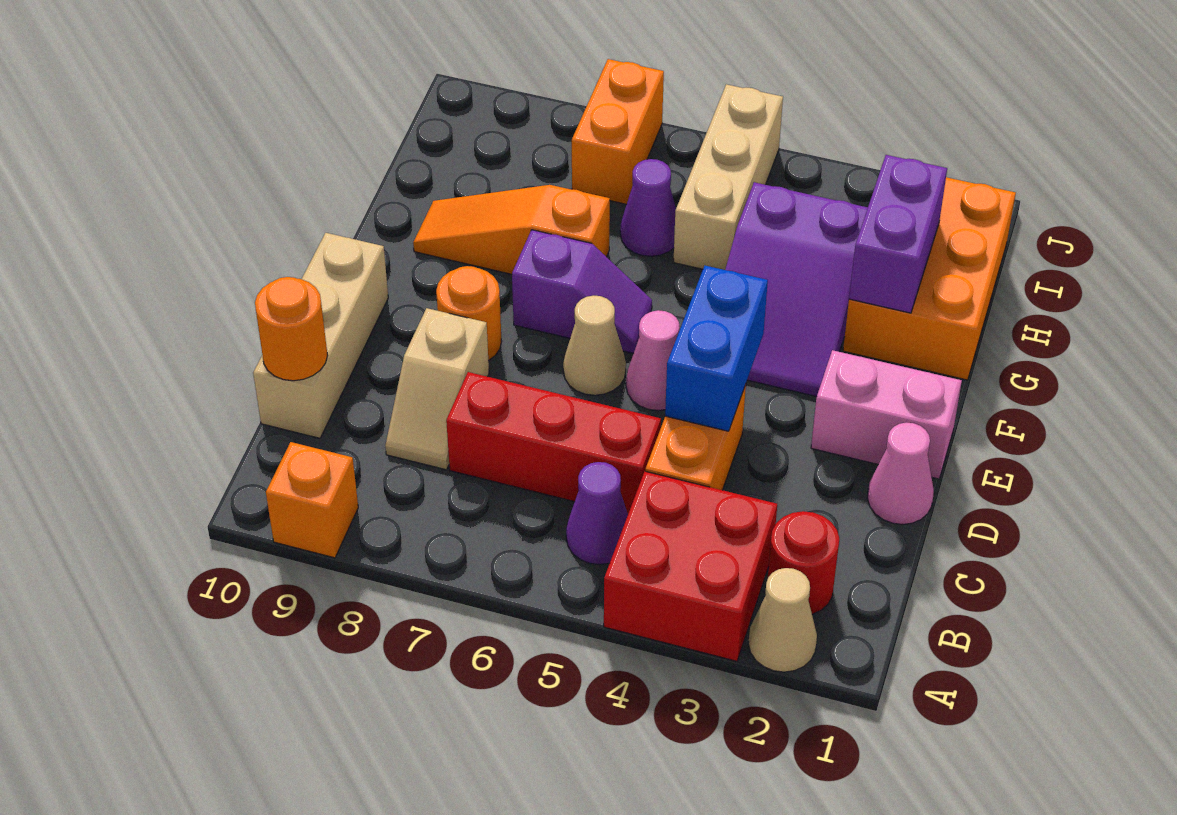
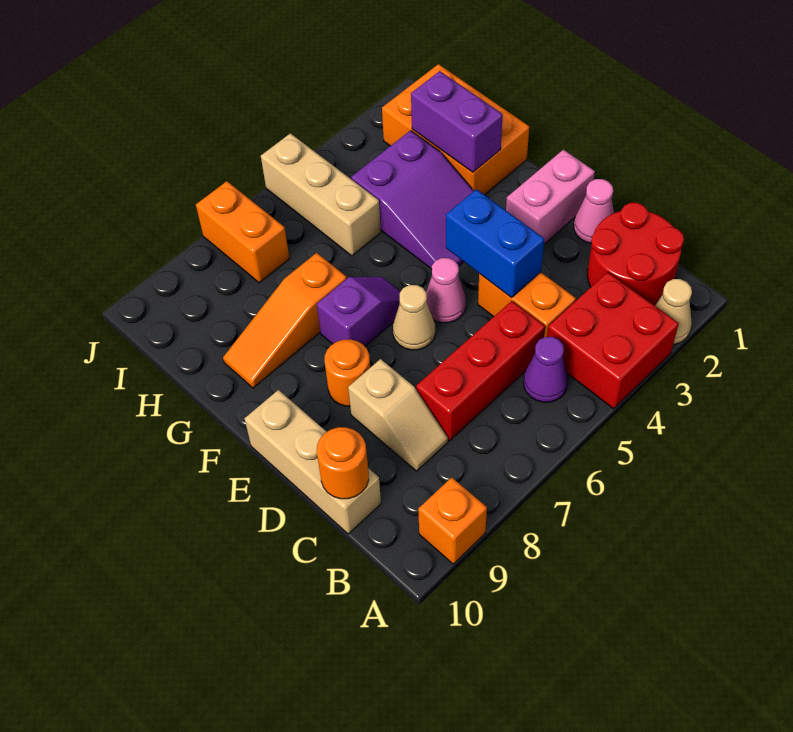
red 1x1 round brick [768,511,839,614] -> red 2x2 round brick [588,203,684,306]
purple 1x1 cone [620,159,676,256] -> none

